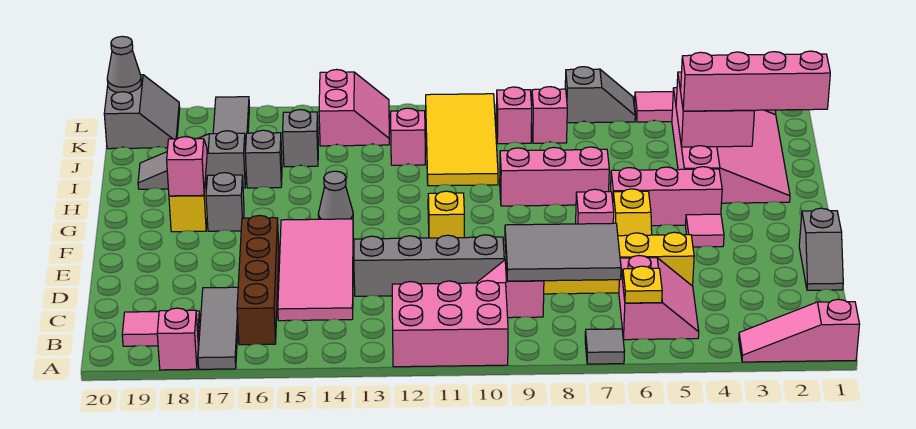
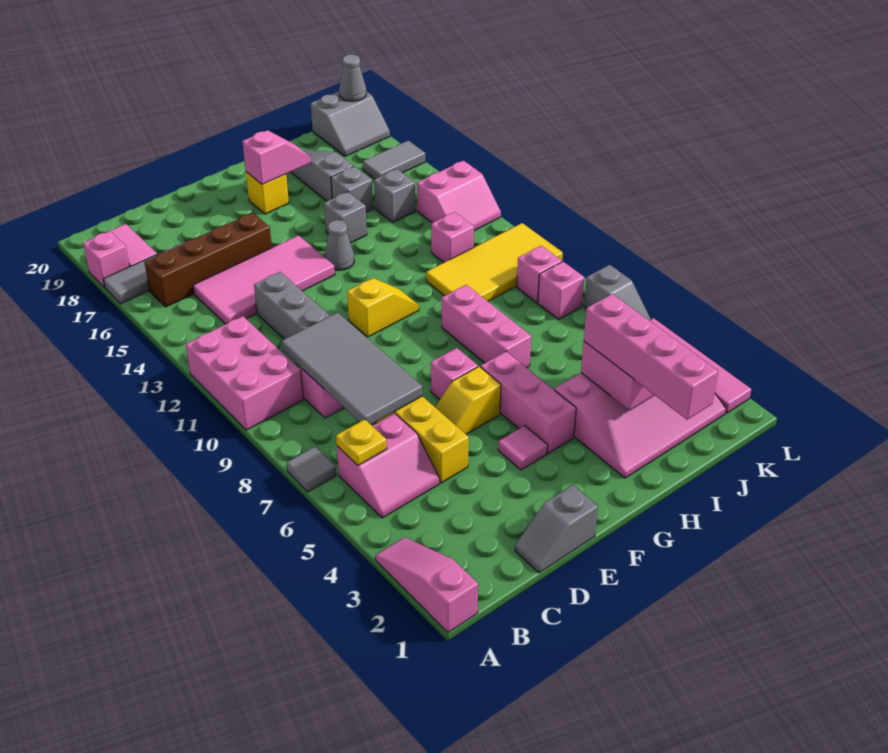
grey 2x3 tile [505,223,621,281] -> grey 2x4 tile [282,312,422,424]
grey 1x1 brick [206,173,244,231] -> grey 1x1 brick moved to [324,192,367,243]

